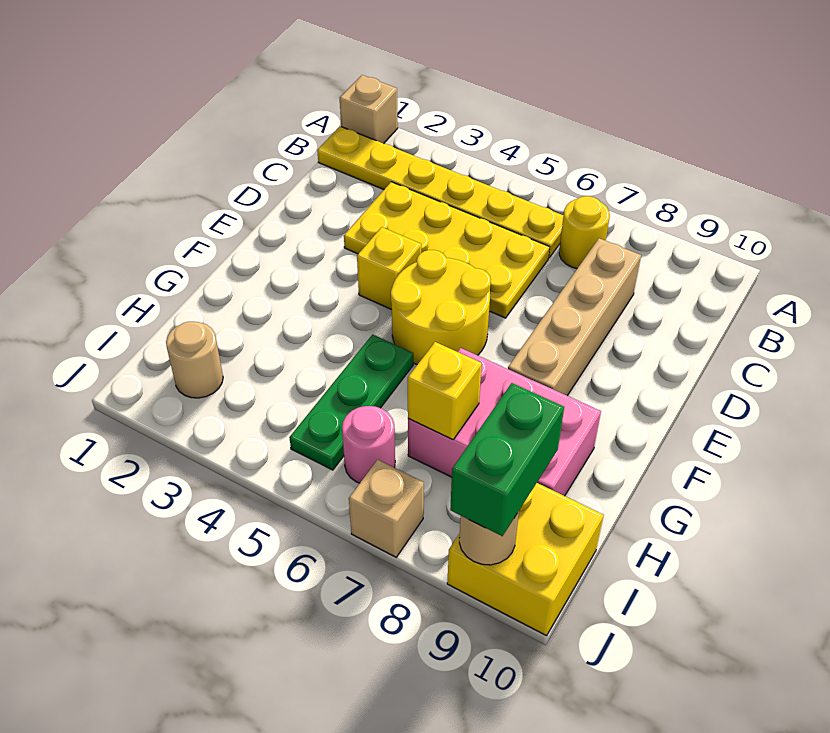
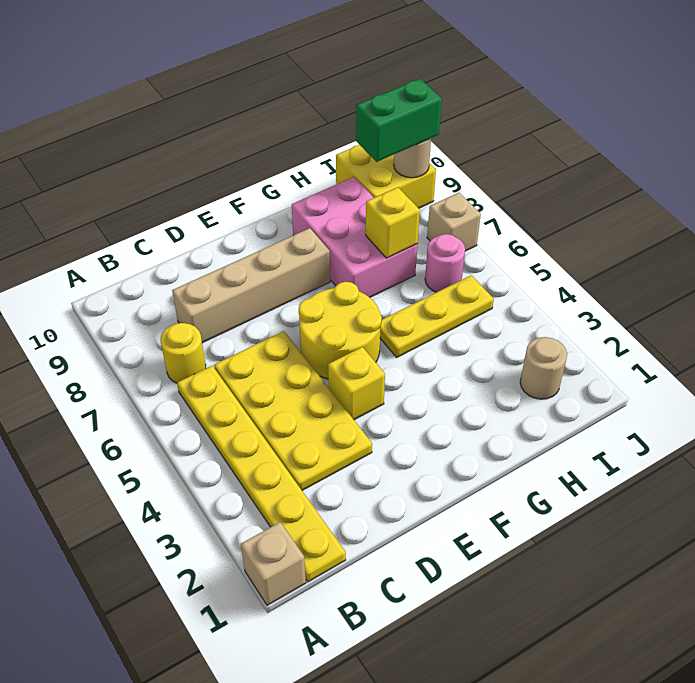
green 1x3 plate [289,334,413,470] -> yellow 1x3 plate [380,275,494,357]

